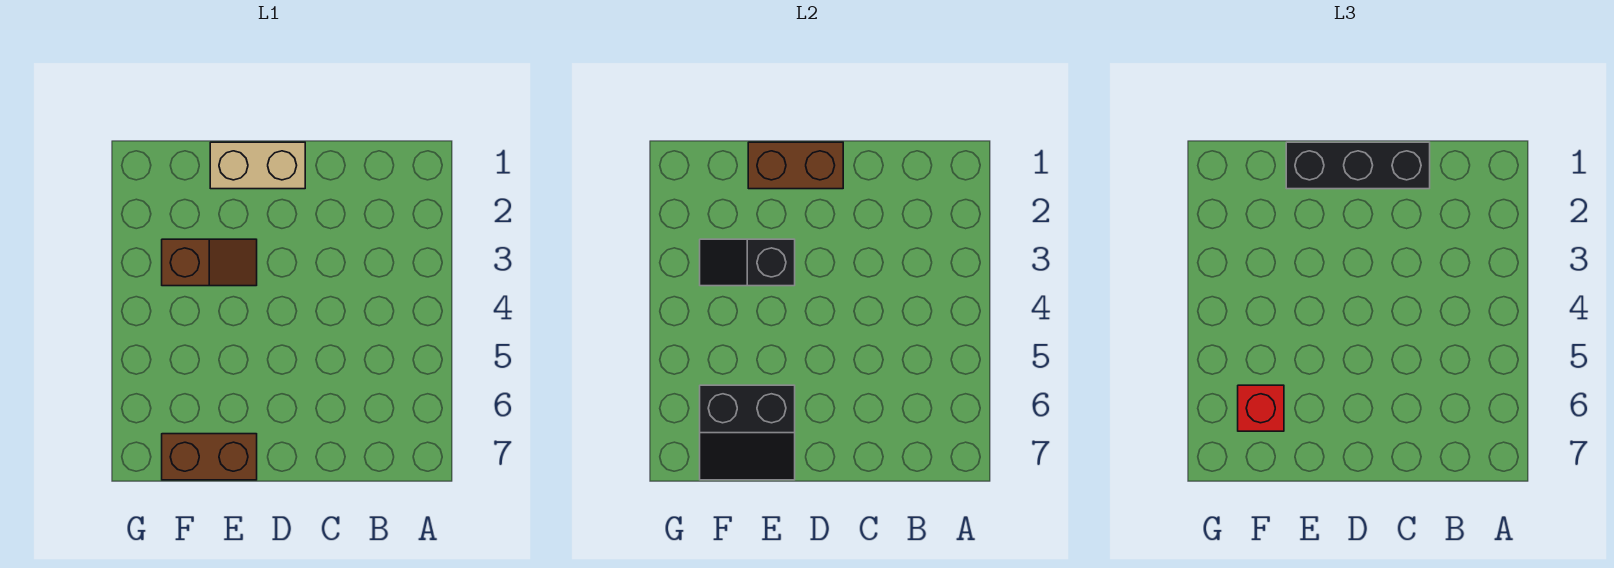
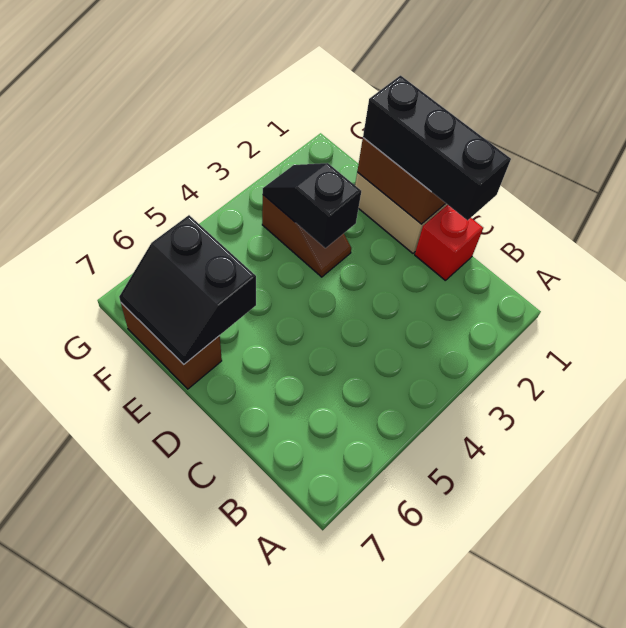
red 1x1 brick [1238,385,1284,431] -> red 1x1 brick moved to [415,205,483,281]

